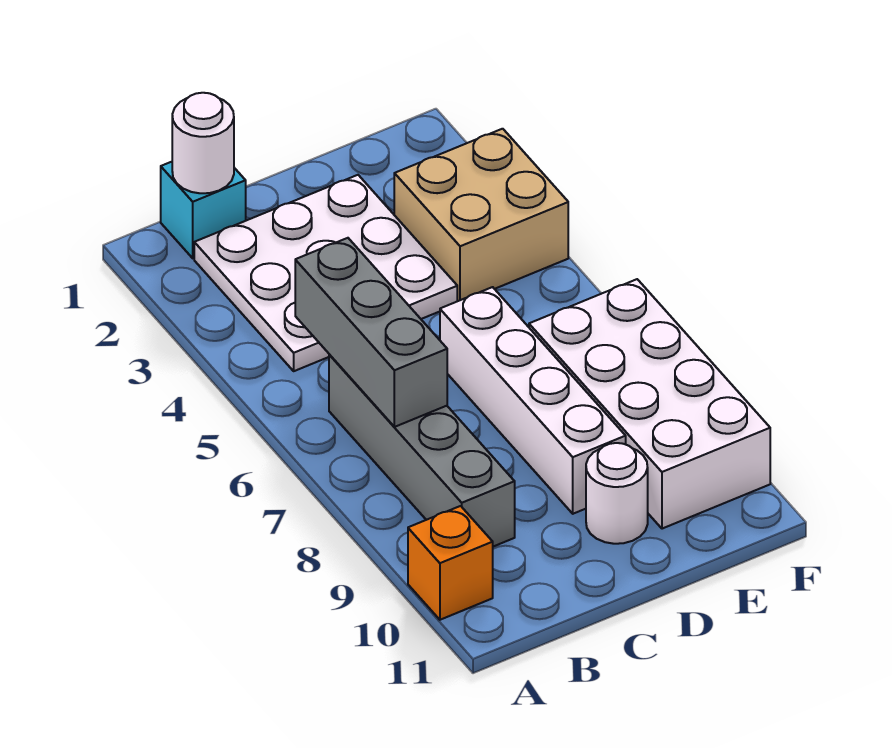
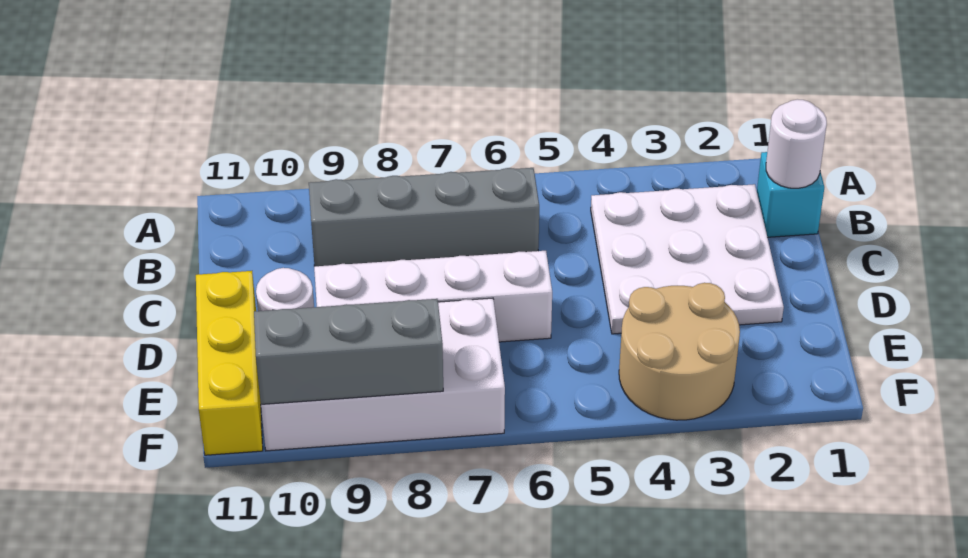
orange 1x1 brick [408,506,493,620] -> none
grey 1x3 brick [295,238,447,427] -> grey 1x3 brick moved to [254,299,443,404]
none -> yellow 1x3 brick [196,271,263,455]
tan 2x2 brick [394,129,568,301] -> tan 2x2 round brick [619,283,740,420]

